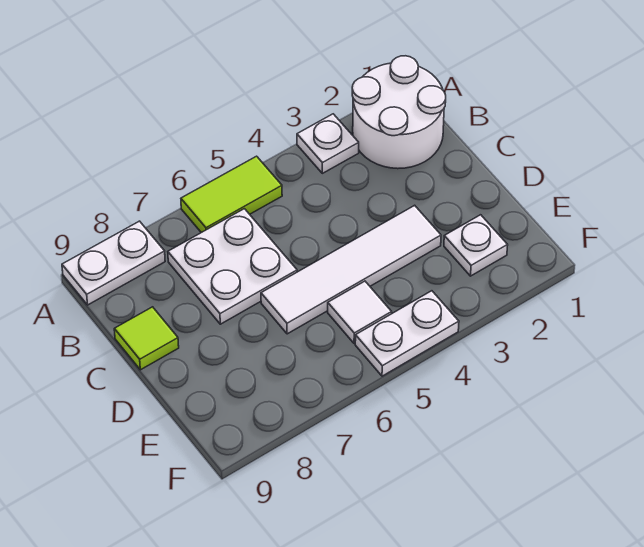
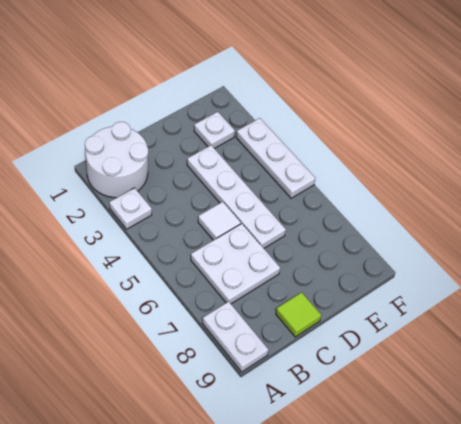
lime 1x2 tile [181,156,282,233] -> none
white 1x4 tile [261,205,441,334] -> white 1x4 plate [187,145,286,248]
white 1x1 tile [328,281,392,344] -> white 1x1 tile moved to [198,202,241,240]
white 1x2 plate [355,291,459,376] -> white 1x3 plate [236,118,315,198]

